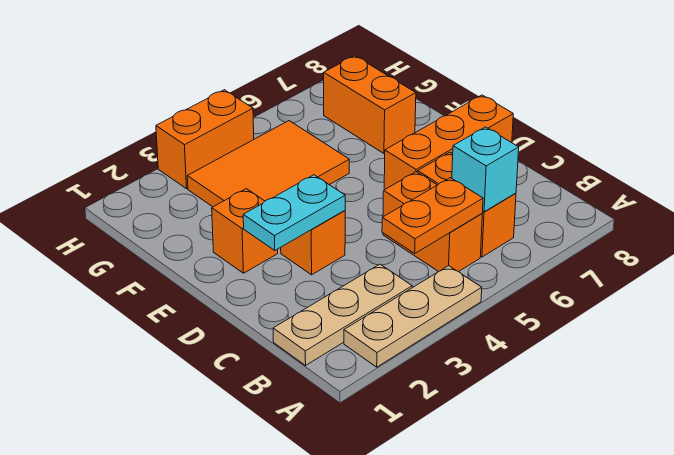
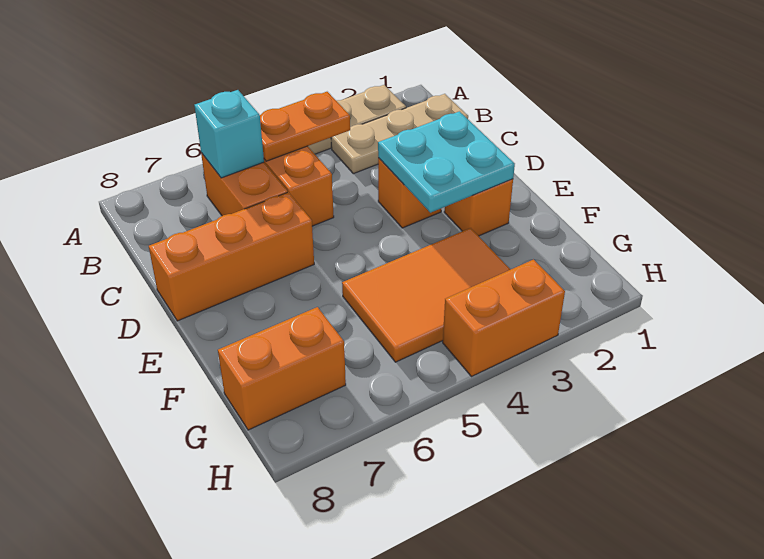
cyan 1x2 plate [243,175,345,250] -> cyan 2x2 plate [378,111,515,213]
orange 1x2 brick [324,56,416,153] -> orange 1x2 brick turned to [218,307,346,430]

